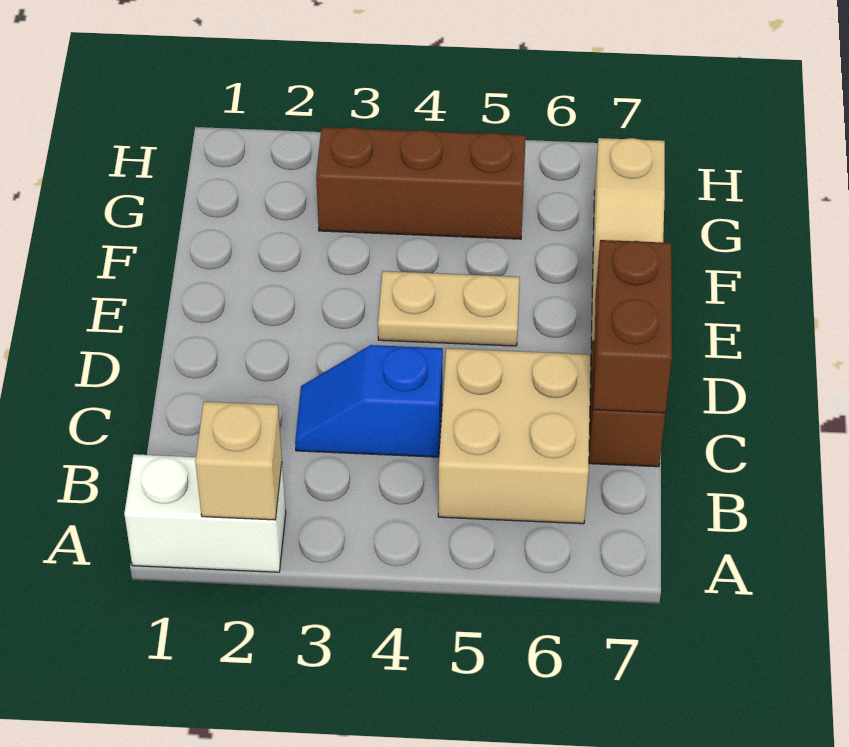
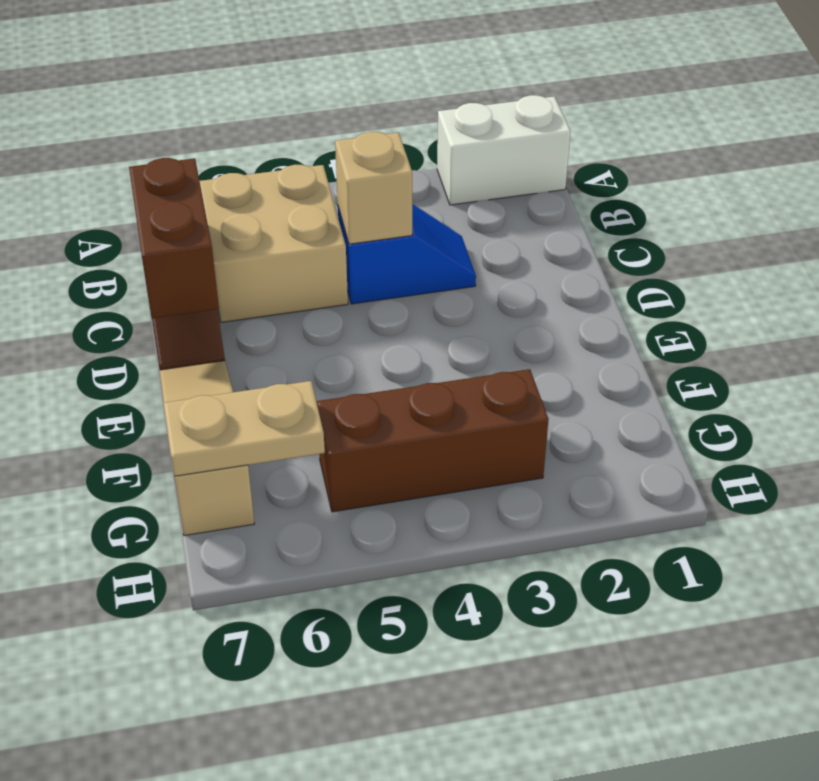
tan 1x1 brick [195,402,282,520] -> tan 1x1 brick moved to [335,132,412,244]
tan 1x2 plate [378,271,520,346] -> tan 1x2 plate moved to [163,381,325,476]

